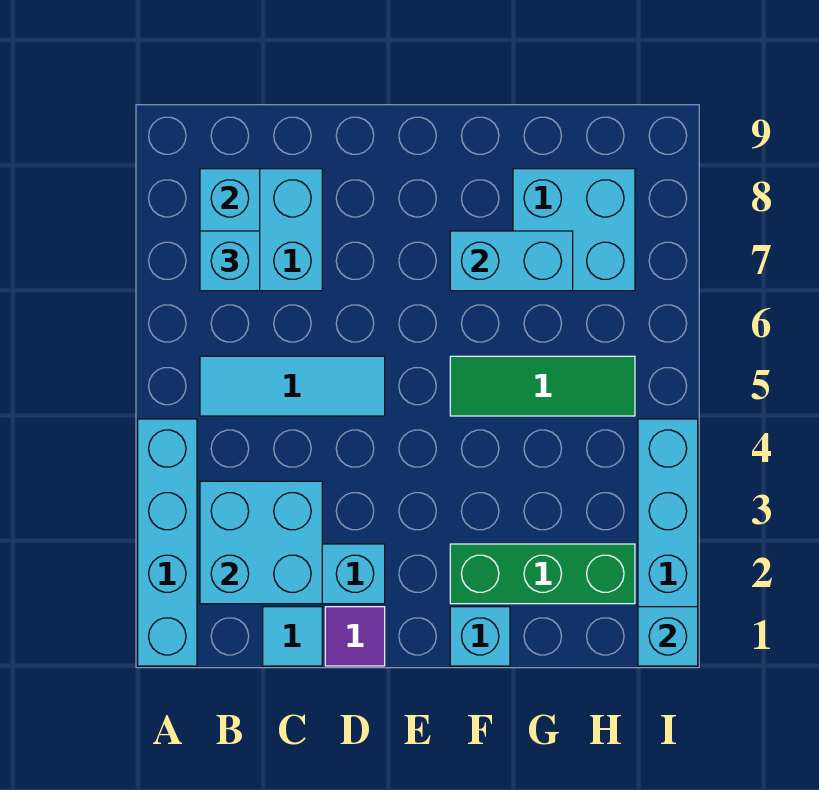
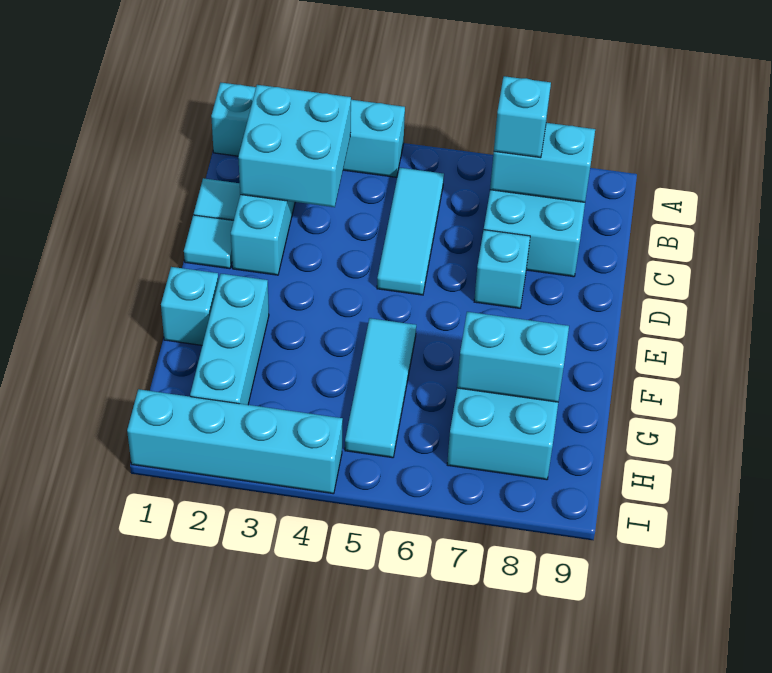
purple 1x1 tile [325,607,385,666] -> cyan 1x1 tile [184,215,234,269]
green 1x3 brick [450,544,635,604] -> cyan 1x3 brick [190,274,269,405]
green 1x3 tile [450,356,635,416] -> cyan 1x3 tile [345,318,416,458]
cyan 1x2 brick [450,231,573,291] -> cyan 1x2 brick turned to [457,312,569,402]
cyan 1x1 brick [638,607,698,666] -> cyan 1x1 brick moved to [474,230,530,308]

